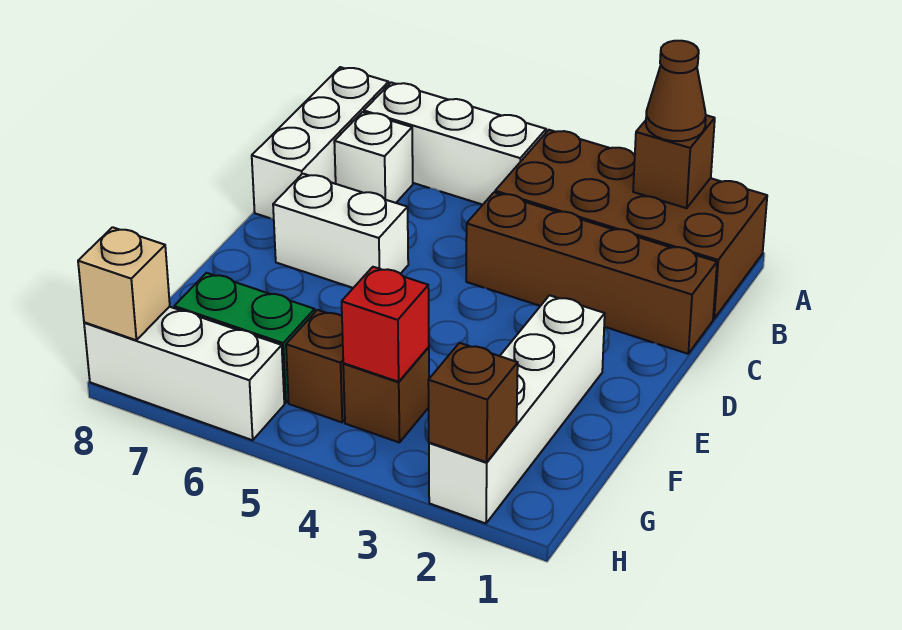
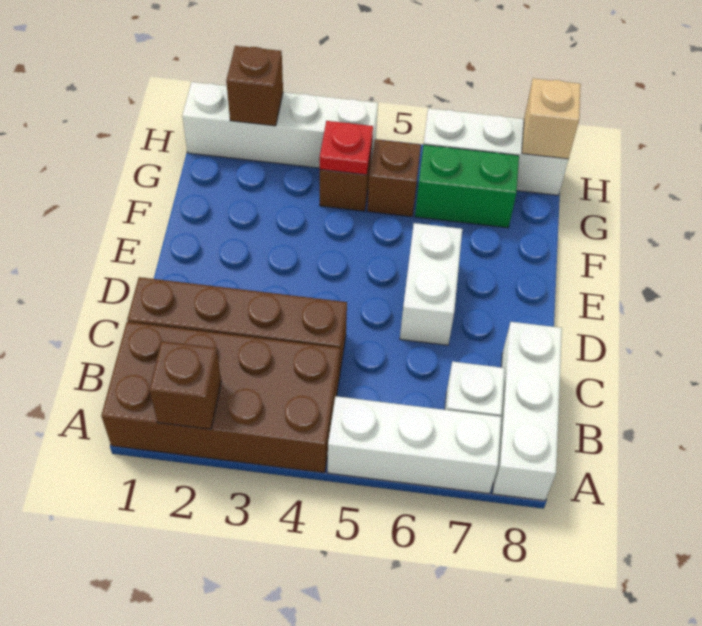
brown 1x1 cone [646,41,706,141] -> none
white 1x2 brick [273,174,408,288] -> white 1x2 brick turned to [400,223,462,345]
white 1x4 brick [429,295,605,523] -> white 1x4 brick turned to [182,82,378,168]
red 1x1 brick [342,267,429,382] -> red 1x1 plate [320,121,373,175]

